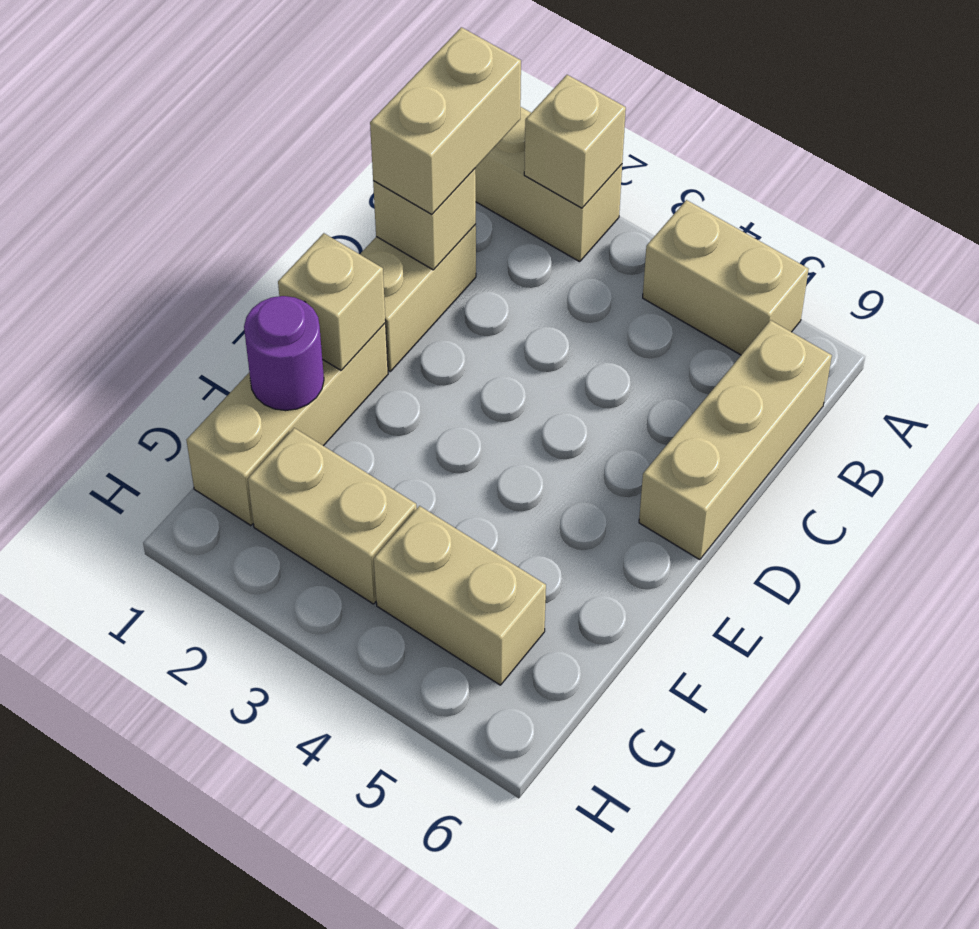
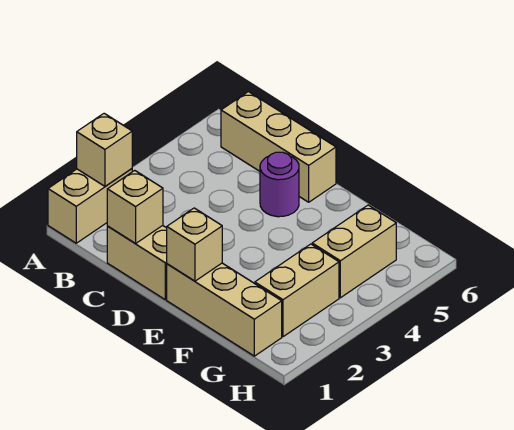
tan 1x2 brick [643,200,809,355] -> none
tan 1x2 brick [370,27,521,214] -> none
purple 1x1 round brick [244,296,324,411] -> purple 1x1 round brick moved to [260,152,299,217]

